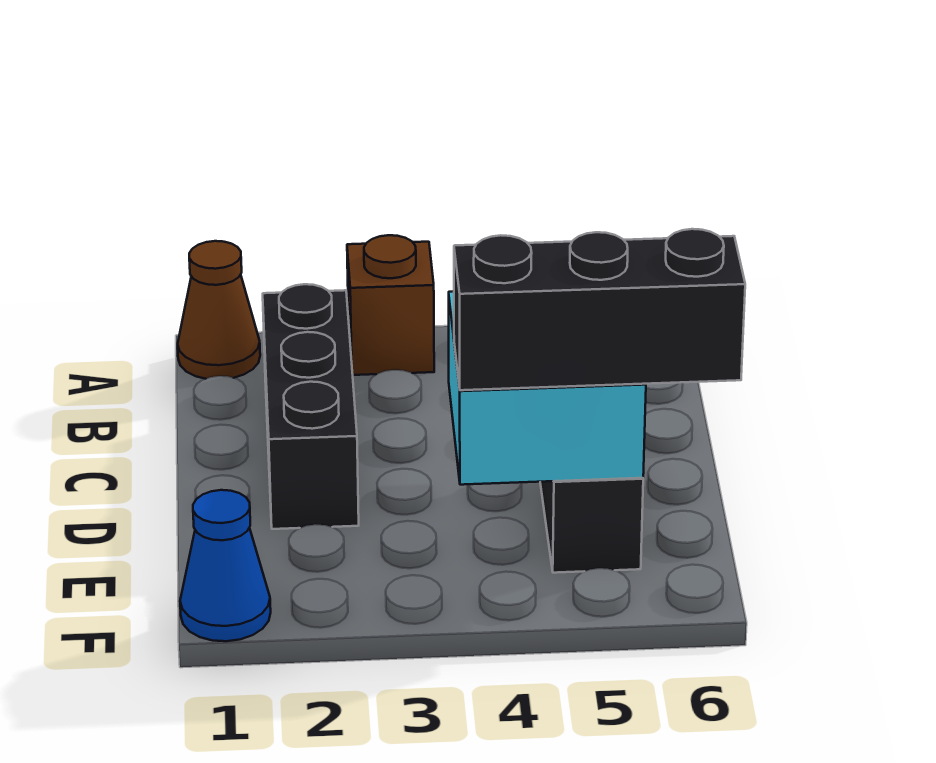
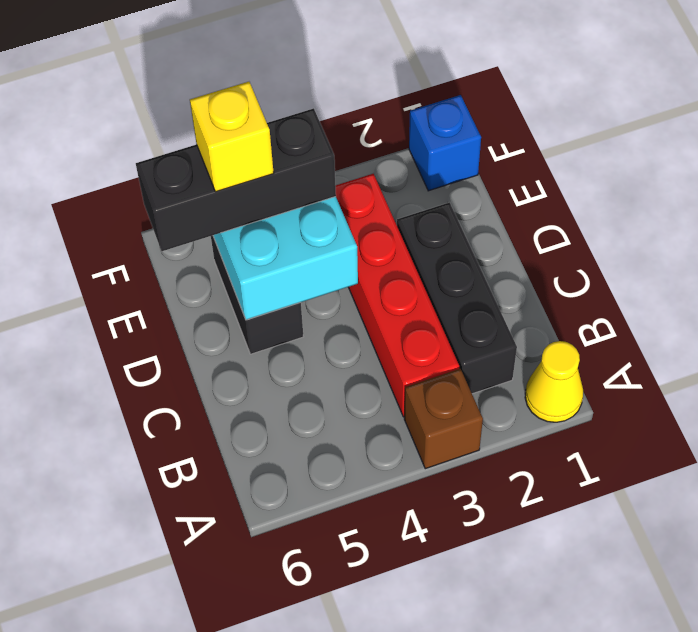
brown 1x1 cone [178,241,260,379] -> yellow 1x1 cone [525,341,583,422]
none -> red 1x4 brick [336,174,459,417]
none -> yellow 1x1 brick [190,82,274,192]
blue 1x1 cone [180,490,271,641] -> blue 1x1 brick [409,95,481,191]

